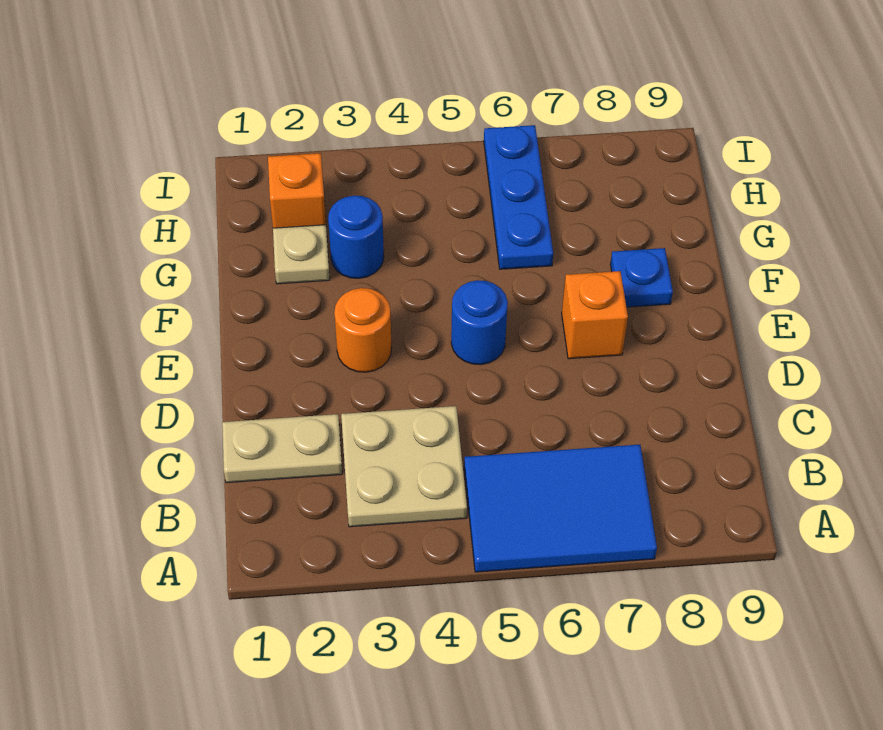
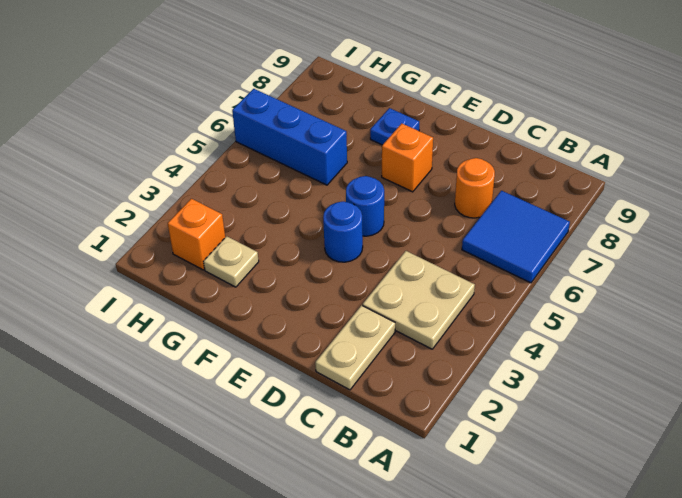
blue 2x3 tile [464,445,657,572] -> blue 2x2 tile [462,191,570,283]
orange 1x1 round brick [334,288,392,372] -> orange 1x1 round brick moved to [455,158,495,218]
blue 1x1 round brick [328,196,384,278] -> blue 1x1 round brick moved to [323,201,363,262]
blue 1x3 plate [484,125,553,269] -> blue 1x3 brick [232,89,347,185]

